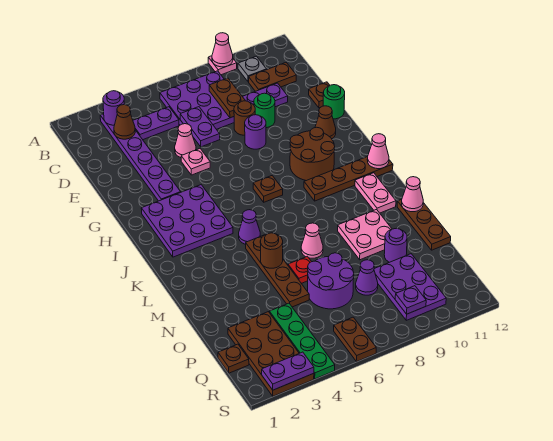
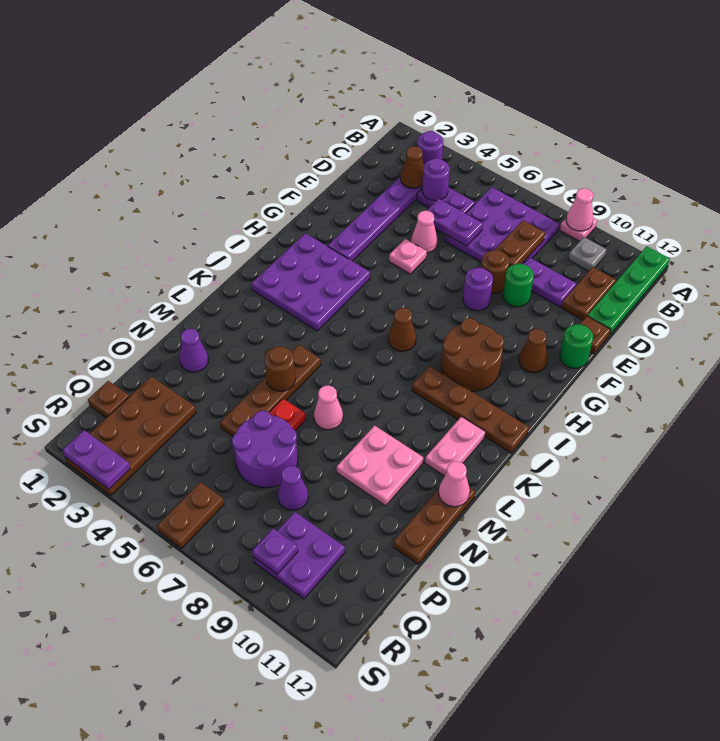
brown 1x2 plate [249,63,296,91] -> brown 1x2 plate turned to [562,267,616,320]
purple 1x2 plate [180,107,220,147] -> purple 1x2 plate turned to [427,199,483,246]
brown 1x1 plate [253,176,283,202] -> brown 1x1 cone [388,308,416,351]
pink 1x1 cone [367,134,389,169] -> none
purple 1x1 cone [239,210,260,244] -> purple 1x1 cone moved to [180,329,208,372]
purple 1x1 round brick [384,228,407,262] -> purple 1x1 round brick moved to [422,158,450,201]
green 1x4 plate [269,303,335,379] -> green 1x4 plate moved to [587,246,670,335]
purple 2x3 plate [374,254,446,320] -> purple 2x2 plate [253,512,345,599]

